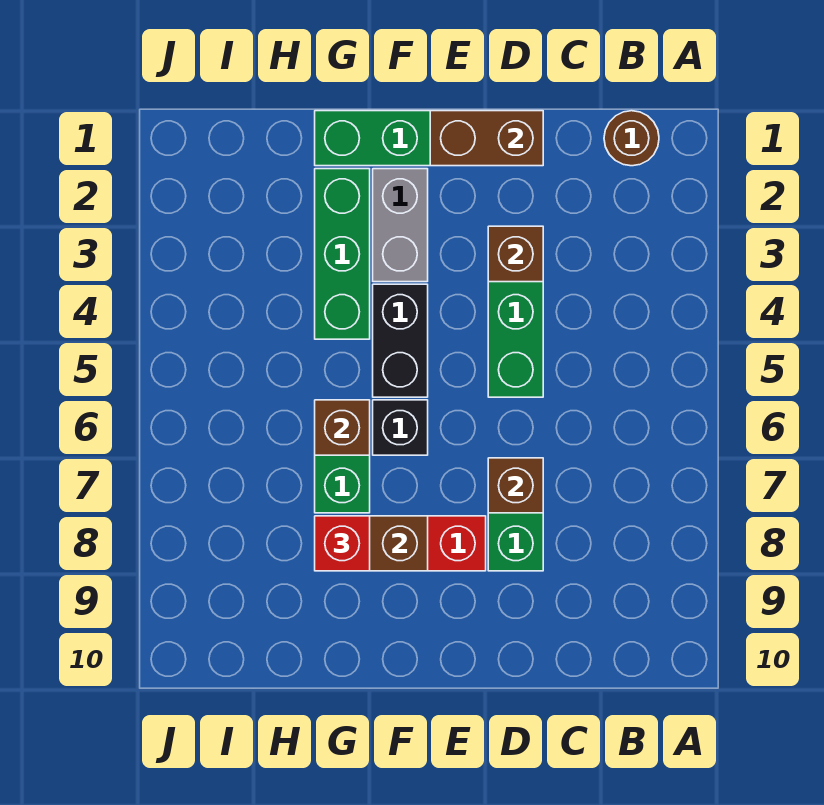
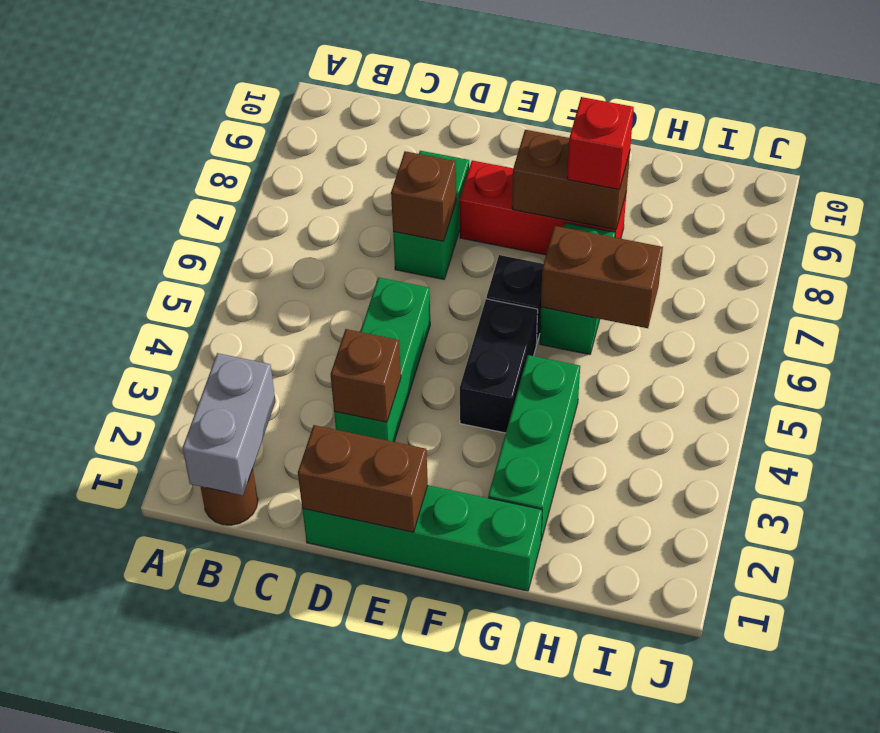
grey 1x2 brick [373,169,428,282] -> grey 1x2 brick moved to [182,353,276,496]
brown 1x1 brick [315,400,370,455] -> brown 1x2 brick [541,226,663,328]

